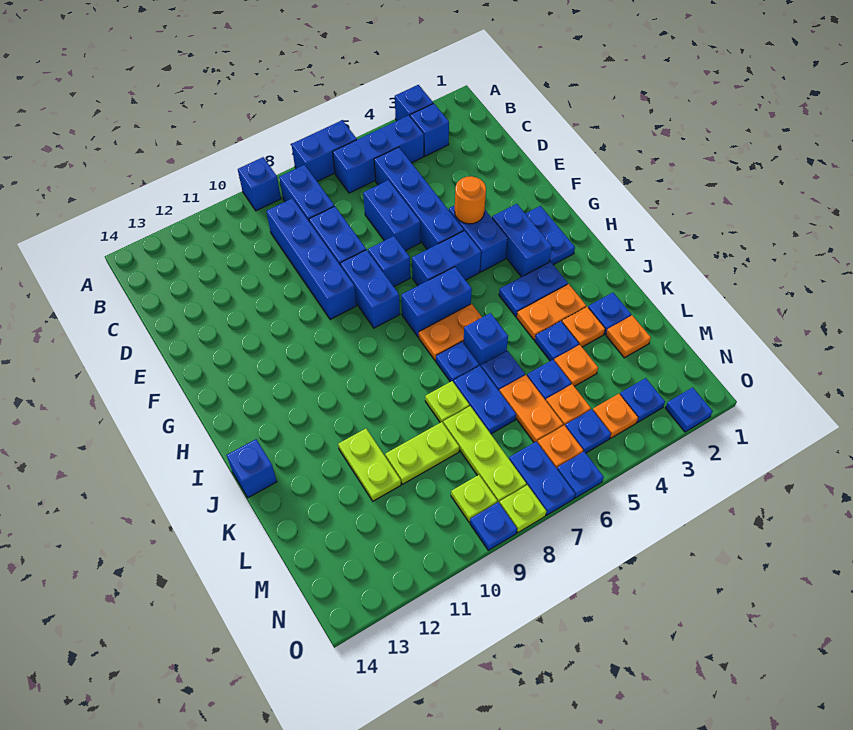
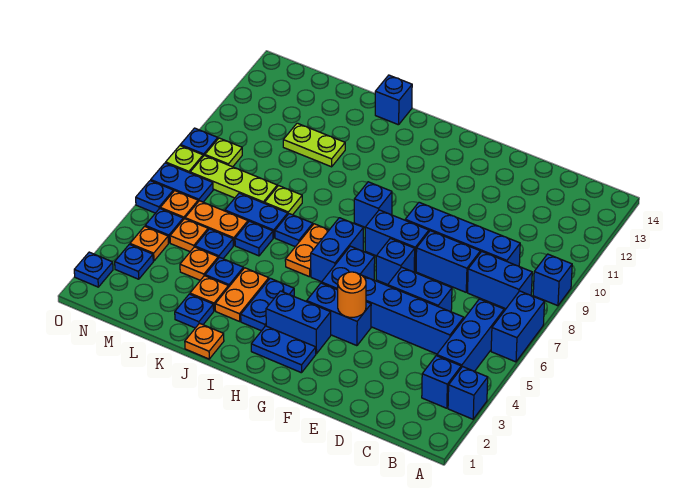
blue 1x1 brick [463,313,508,366] -> blue 1x1 brick moved to [354,182,392,227]
orange 1x1 plate [606,315,651,358] -> orange 1x1 plate moved to [185,323,224,359]
lime 1x2 plate [385,422,459,484] -> none

